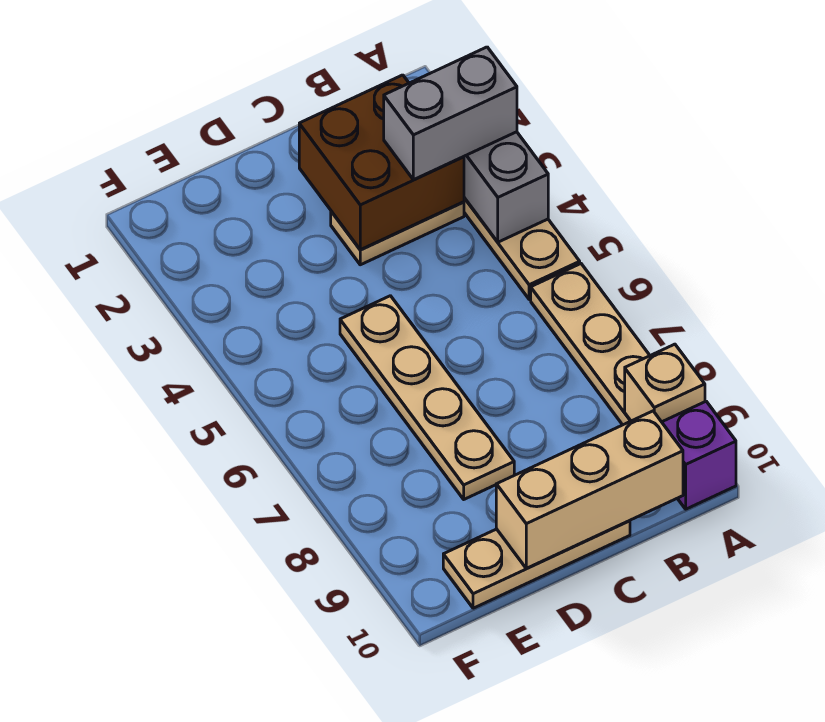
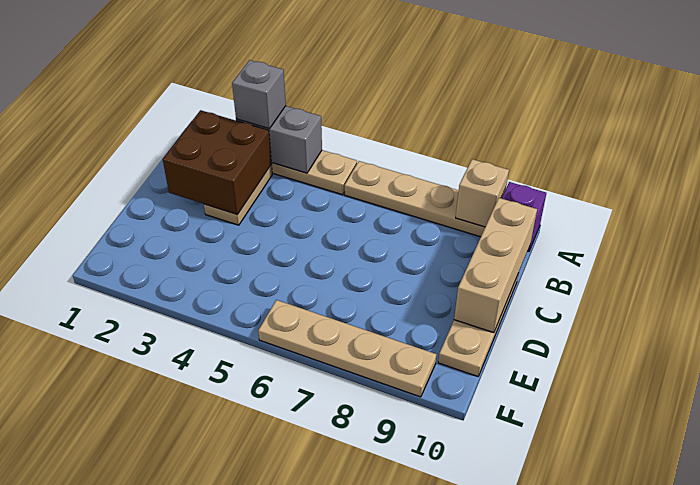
grey 1x2 brick [384,47,517,180] -> grey 1x1 brick [232,60,286,129]
tan 1x4 plate [340,296,514,499] -> tan 1x4 plate moved to [258,300,437,397]

